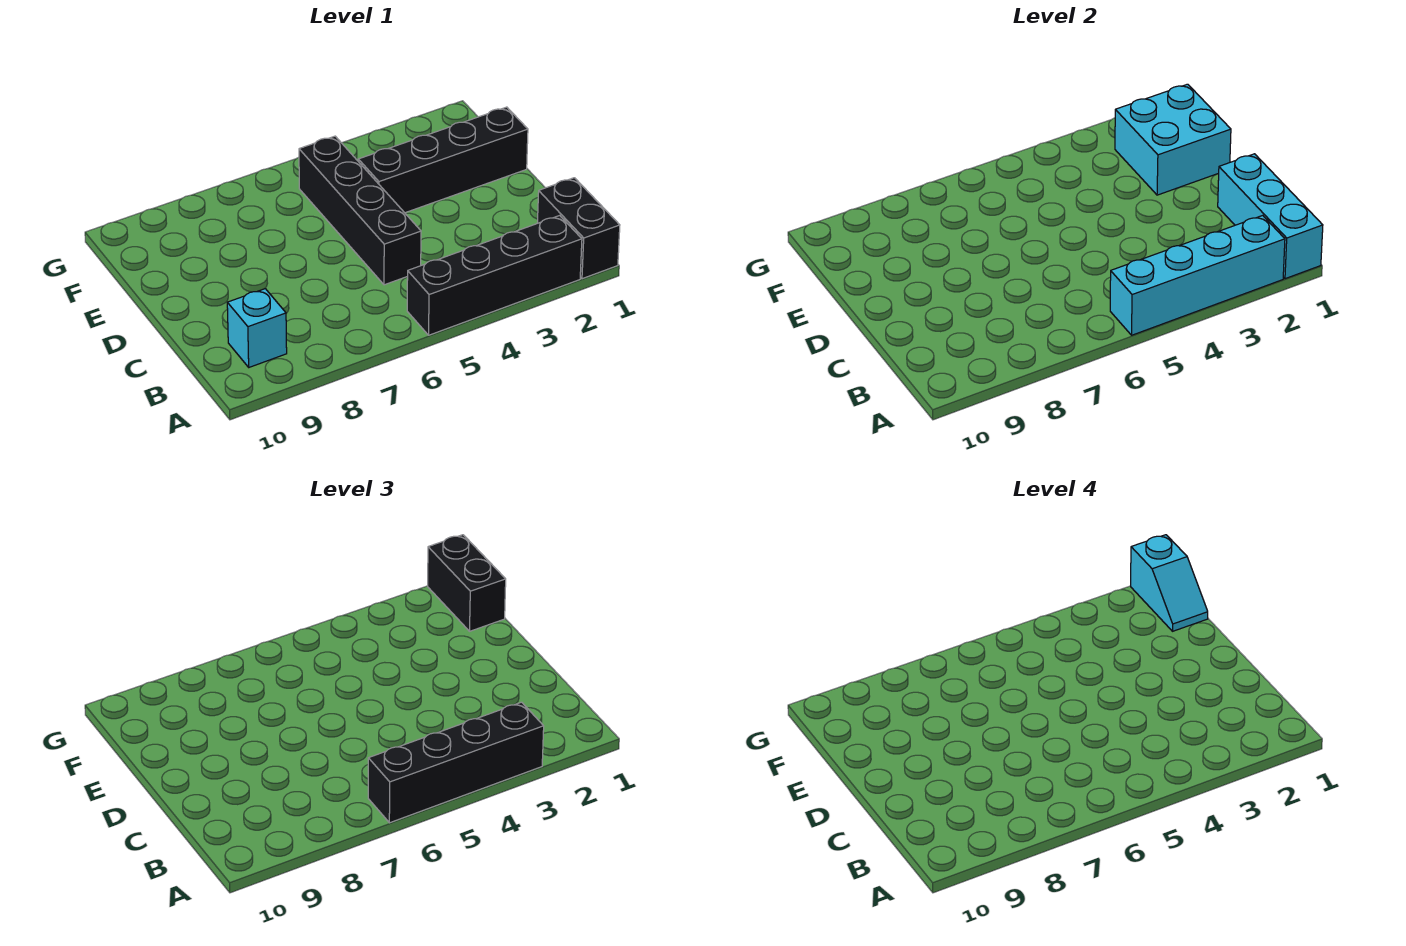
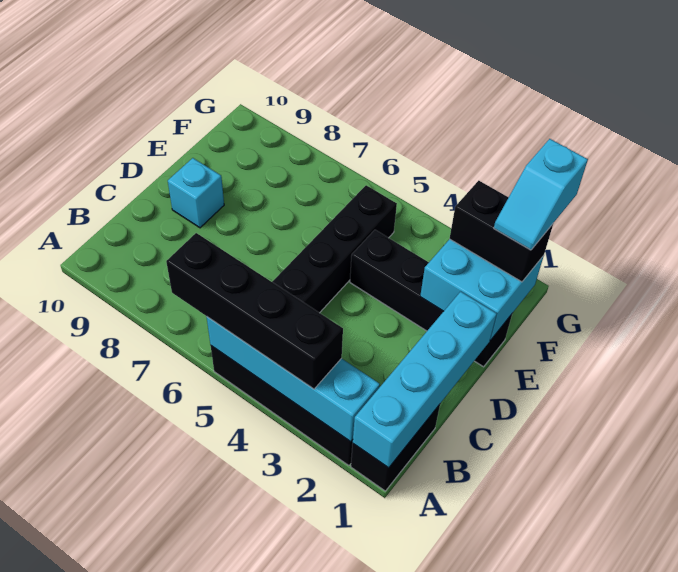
cyan 1x3 brick [1218,154,1323,279] -> cyan 1x4 brick [353,291,497,468]
cyan 1x1 brick [227,289,287,367] -> cyan 1x1 brick moved to [168,158,224,228]
black 1x2 brick [428,535,506,631] -> black 1x2 brick turned to [450,181,553,282]

